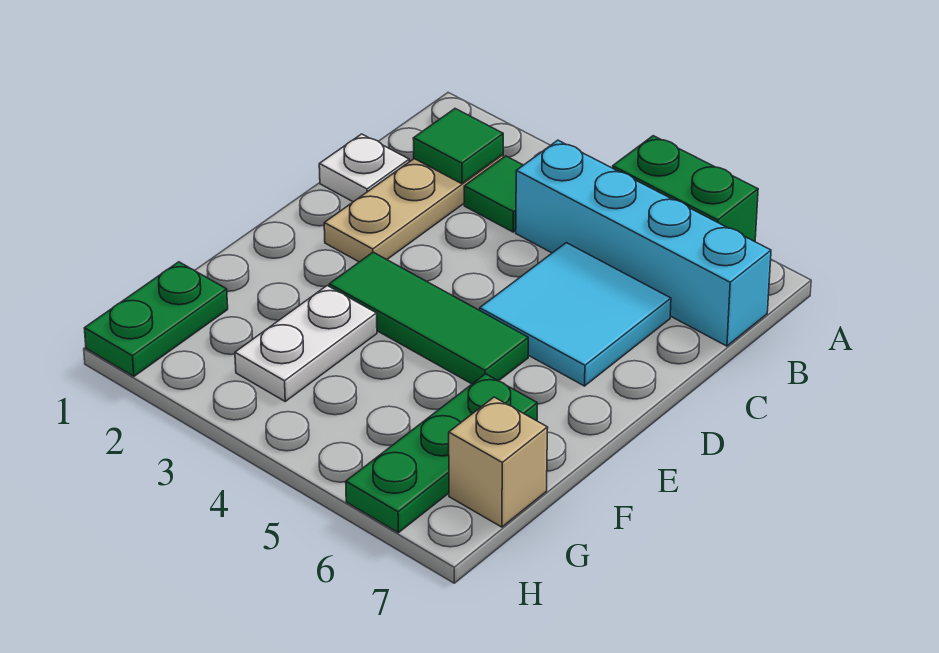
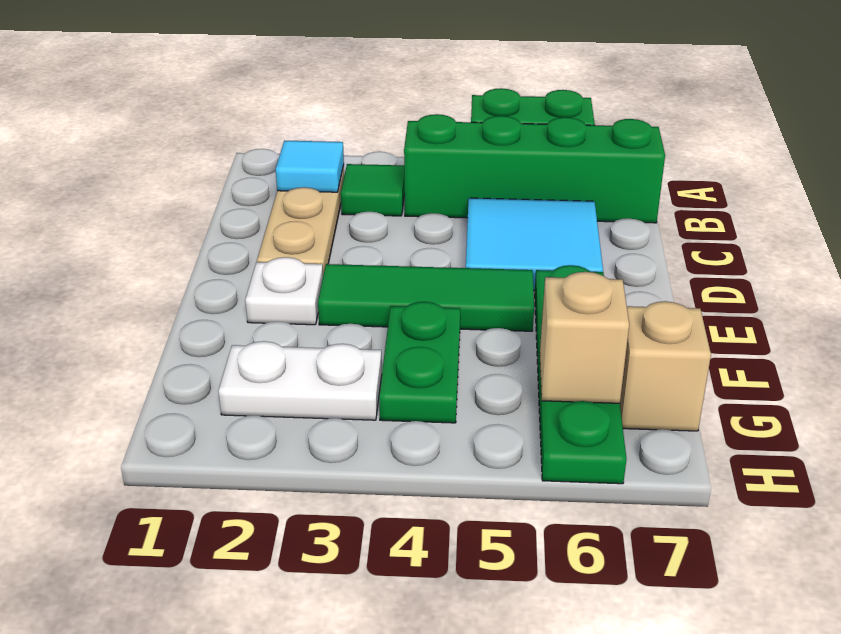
green 1x1 tile [413,109,503,184] -> cyan 1x1 tile [276,141,344,192]
cyan 1x4 brick [516,140,771,346] -> green 1x4 brick [404,114,665,223]
white 1x1 plate [319,134,409,202] -> white 1x1 plate moved to [245,257,323,325]
white 1x2 plate [235,286,377,401] -> white 1x2 plate turned to [218,341,382,420]
green 1x3 plate [346,374,537,533] -> green 1x4 plate [535,265,627,484]
green 1x2 plate [84,262,228,376] -> green 1x2 plate moved to [379,302,460,423]
none -> tan 1x1 brick [540,272,629,403]

